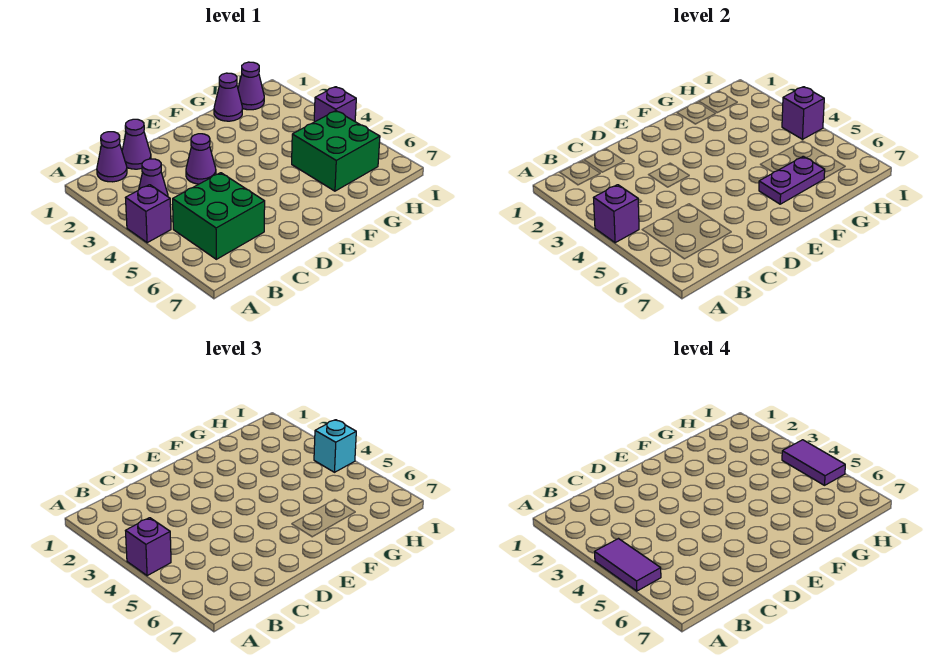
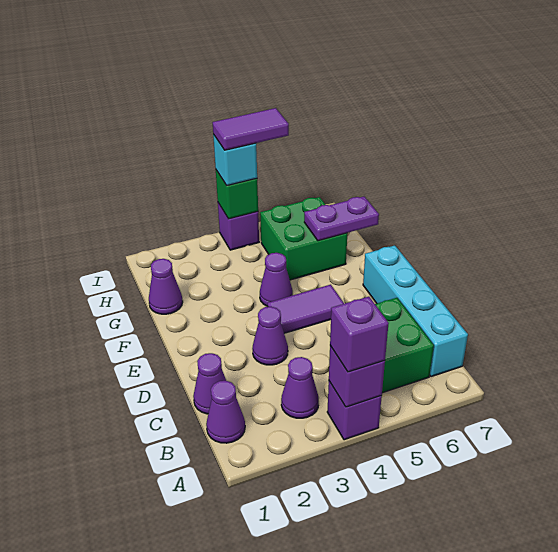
purple 1x2 tile [595,539,661,591] -> purple 1x2 tile moved to [268,285,344,333]
none -> cyan 1x4 brick [363,245,468,377]
purple 1x2 plate [759,156,825,204] -> purple 1x2 plate turned to [304,197,379,241]
purple 1x1 cone [238,62,264,110] -> purple 1x1 cone moved to [260,253,293,307]
purple 1x1 brick [782,87,824,139] -> green 1x1 brick [216,170,258,219]

